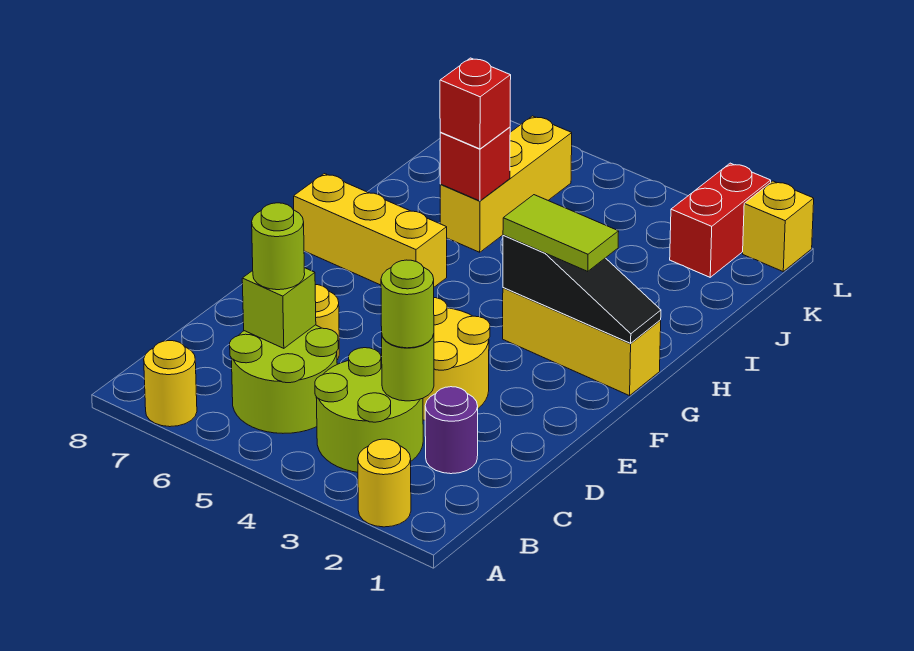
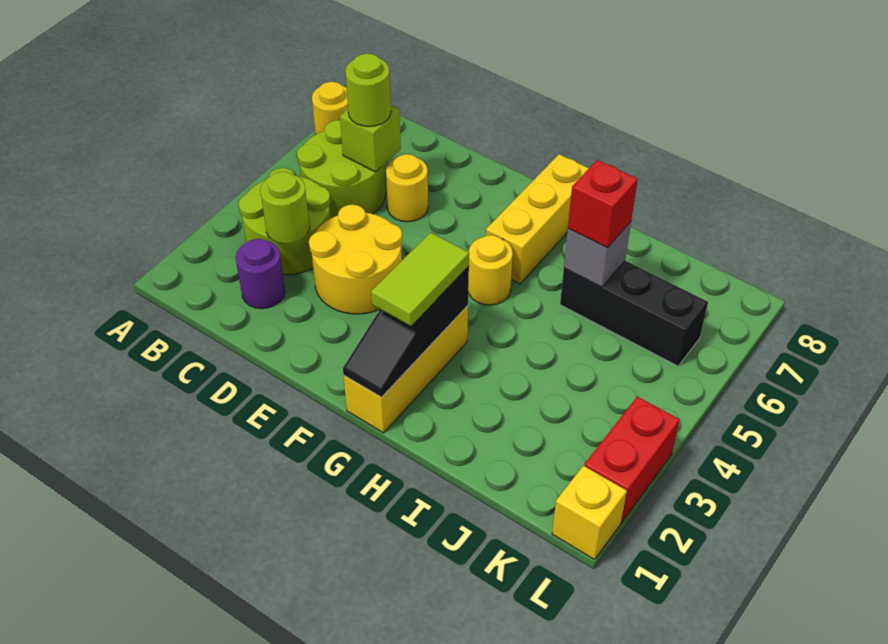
yellow 1x1 round brick [358,439,411,527] -> yellow 1x1 round brick moved to [468,235,513,305]
lime 1x1 round brick [381,260,434,348] -> none
yellow 1x3 brick [440,116,572,252] -> black 1x3 brick [560,261,708,366]
red 1x1 brick [440,127,510,201] -> grey 1x1 brick [564,222,631,287]
red 1x2 brick [670,163,771,277] -> red 1x2 brick turned to [584,397,680,523]

